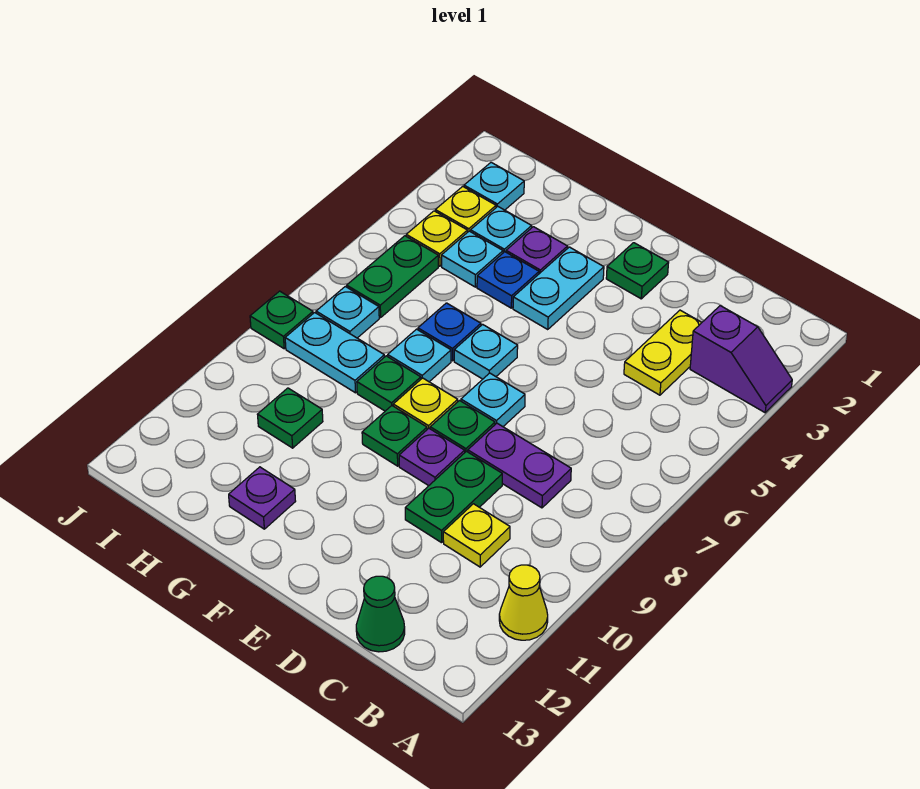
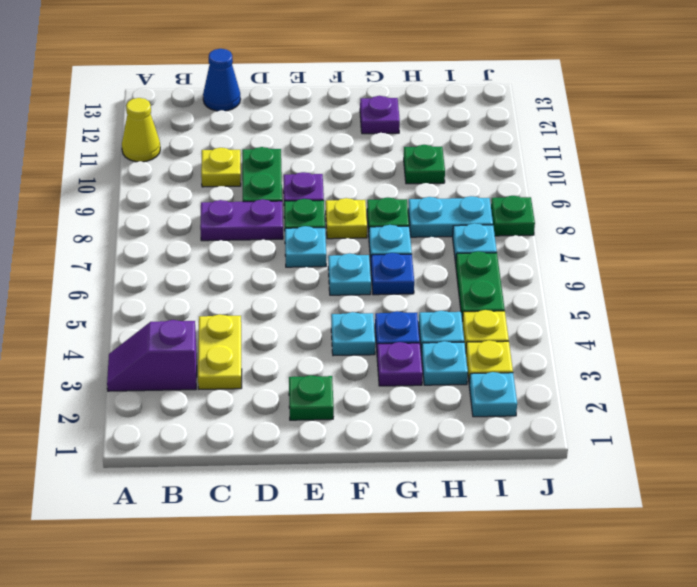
green 1x1 cone [356,576,405,652] -> blue 1x1 cone [203,49,241,111]
cyan 1x2 plate [513,247,604,330] -> cyan 1x1 plate [331,312,375,356]
green 1x1 plate [362,406,427,466] -> none

